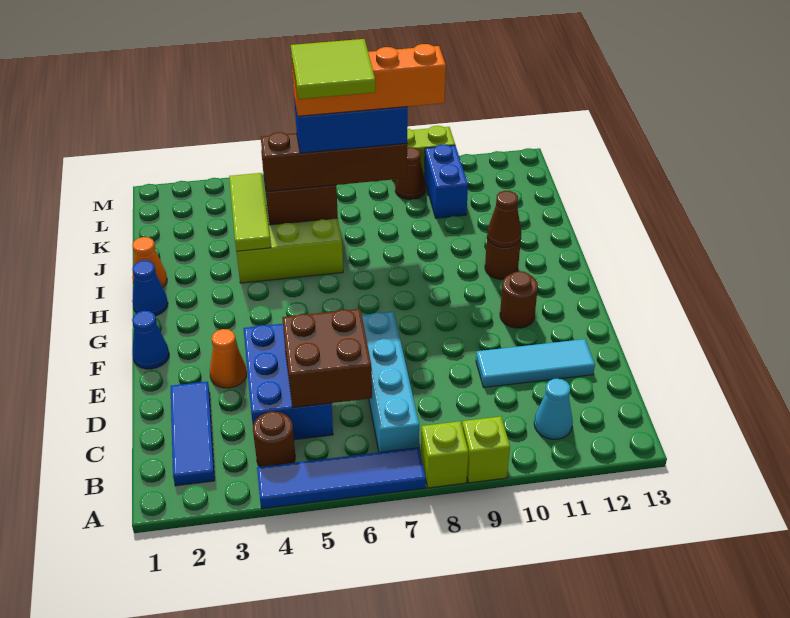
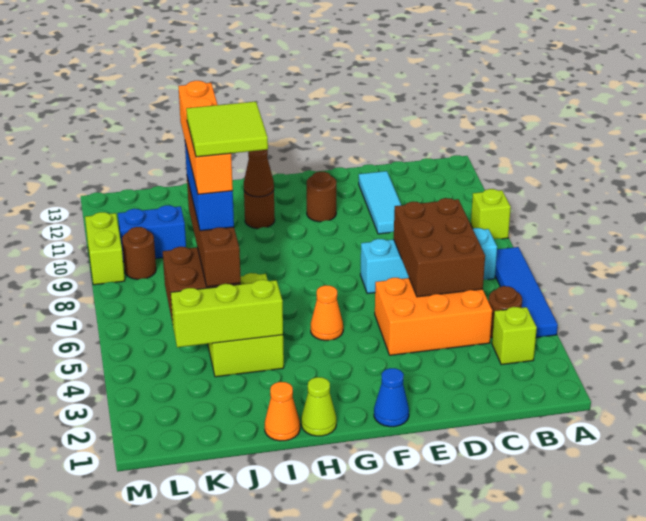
lime 1x1 brick [421,421,468,488] -> lime 1x1 brick moved to [492,307,537,365]
blue 1x3 tile [170,382,215,486] -> none
cyan 1x1 cone [534,379,573,439] -> none
blue 2x3 brick [244,324,333,440] -> orange 2x3 brick [375,278,492,355]
brown 2x2 brick [282,309,372,407] -> brown 2x3 brick [394,198,485,297]
orange 1x1 cone [210,329,247,388] -> orange 1x1 cone moved to [311,285,343,340]
blue 1x1 cone [132,261,168,316] -> lime 1x1 cone [301,377,337,436]
lime 1x3 tile [229,173,271,251] -> lime 1x3 brick [171,280,283,347]
brown 1x1 cone [395,147,426,199] -> brown 1x1 round brick [122,227,156,279]

